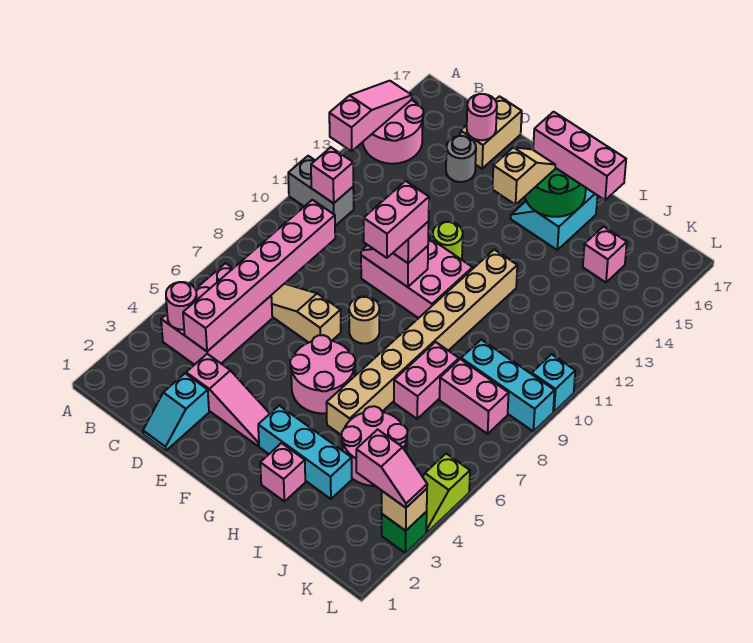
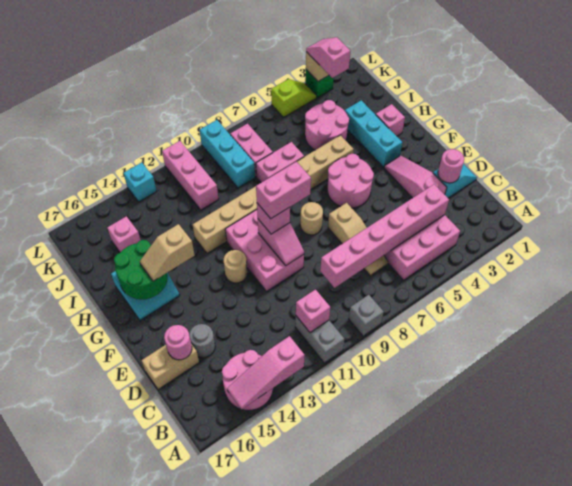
none -> grey 1x1 brick [349,295,384,336]
pink 1x1 round brick [166,282,197,330] -> pink 1x1 round brick moved to [438,149,464,183]
lime 1x1 round brick [433,222,463,260] -> tan 1x1 round brick [223,250,247,283]
pink 1x3 brick [533,112,626,200] -> pink 1x3 brick moved to [162,141,219,210]
cyan 1x1 brick [532,354,575,412] -> cyan 1x1 brick moved to [124,162,157,202]

